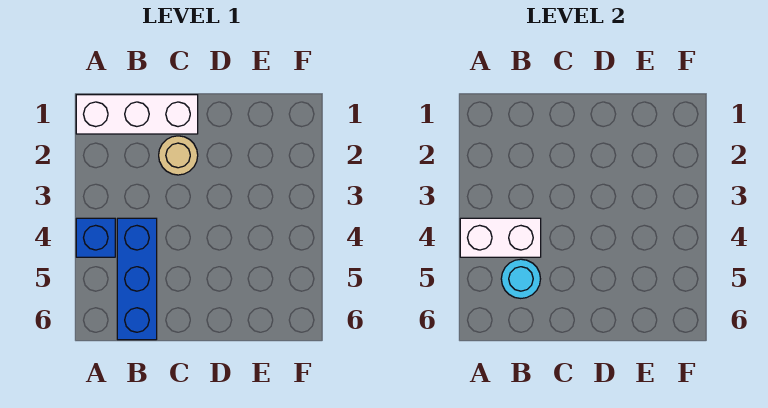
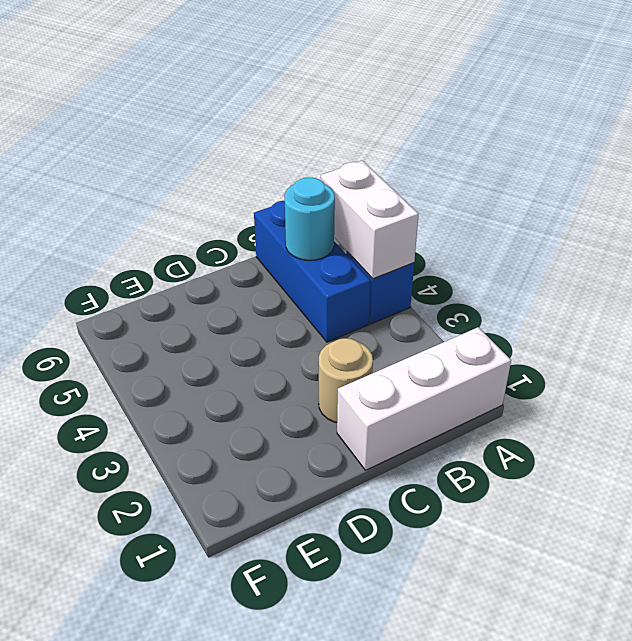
white 1x2 brick [460,218,541,257] -> white 1x2 brick turned to [321,161,419,279]

